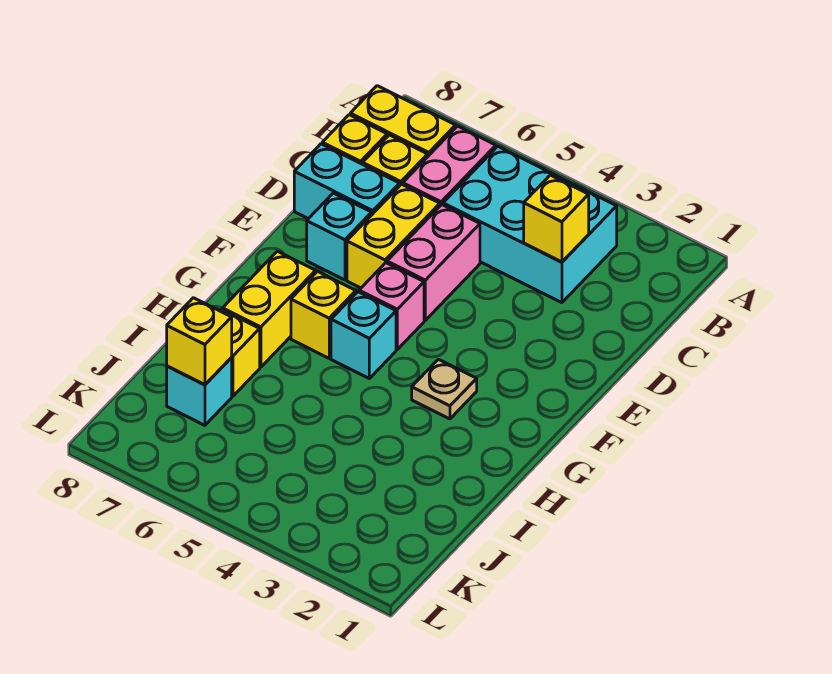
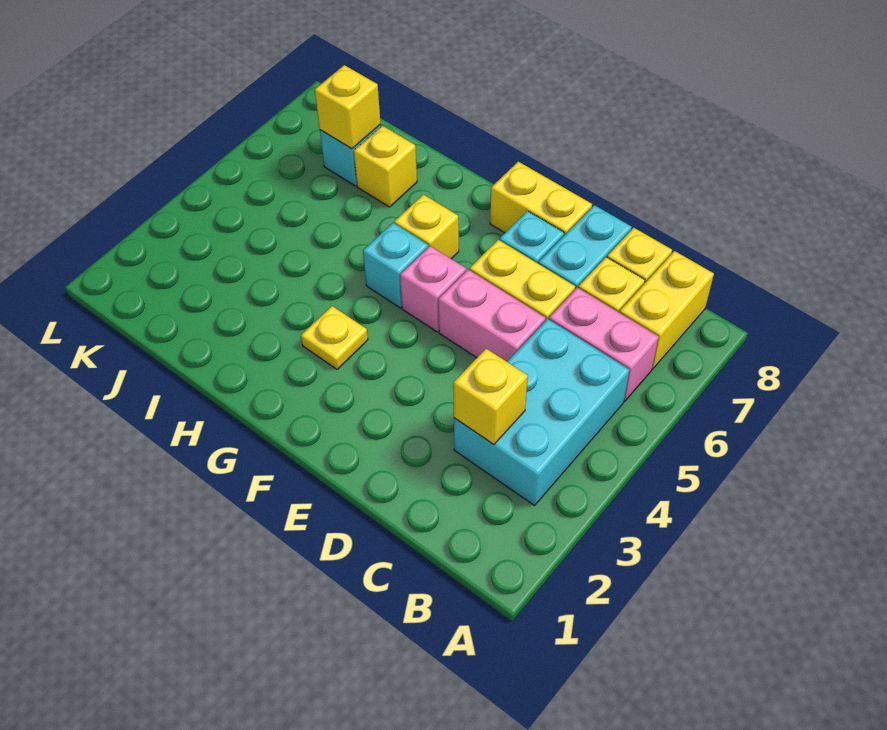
tan 1x1 plate [412,359,477,419] -> yellow 1x1 plate [301,306,368,369]
yellow 1x2 brick [223,251,316,367] -> yellow 1x2 brick moved to [490,162,592,235]

